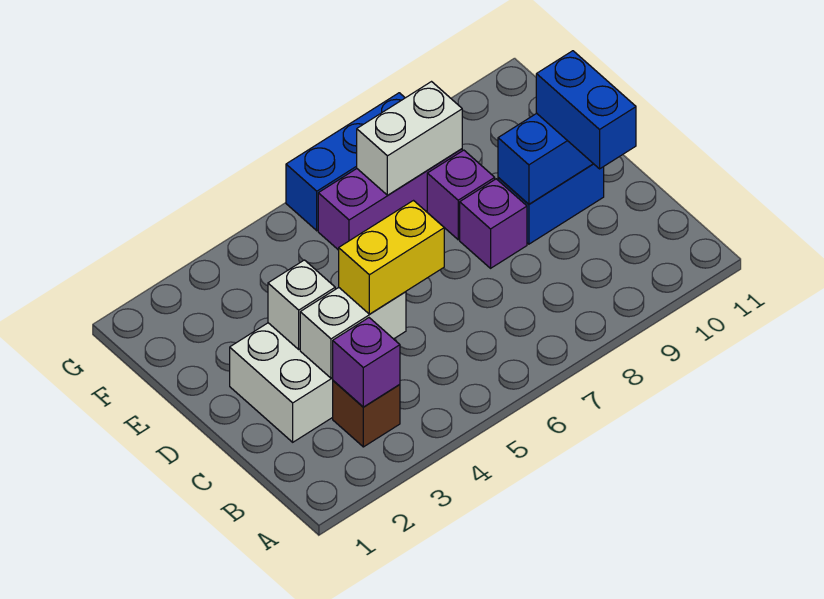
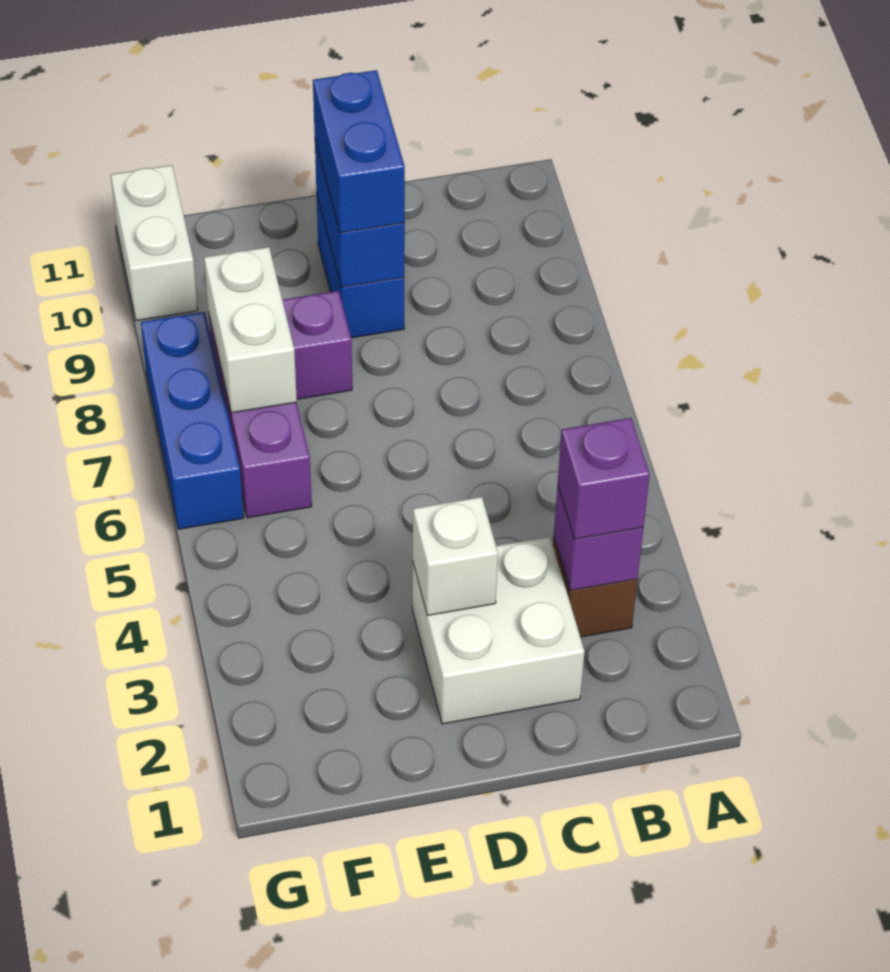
white 1x2 brick [300,288,406,378] -> white 1x2 brick moved to [111,165,198,321]
yellow 1x2 brick [339,201,444,314] -> none
blue 1x2 brick [536,51,636,169] -> blue 1x2 brick turned to [313,70,405,233]
purple 1x1 brick [460,179,527,268] -> purple 1x1 brick moved to [558,418,650,539]

